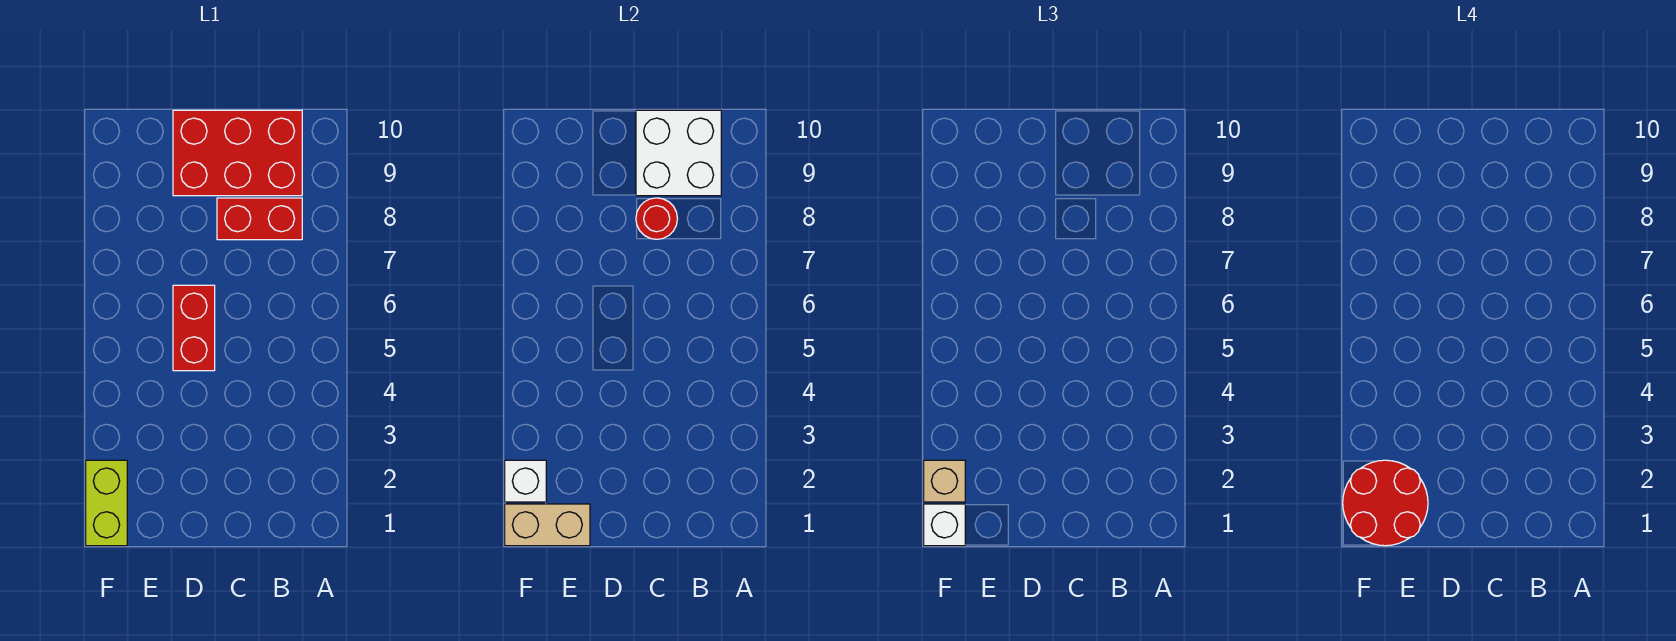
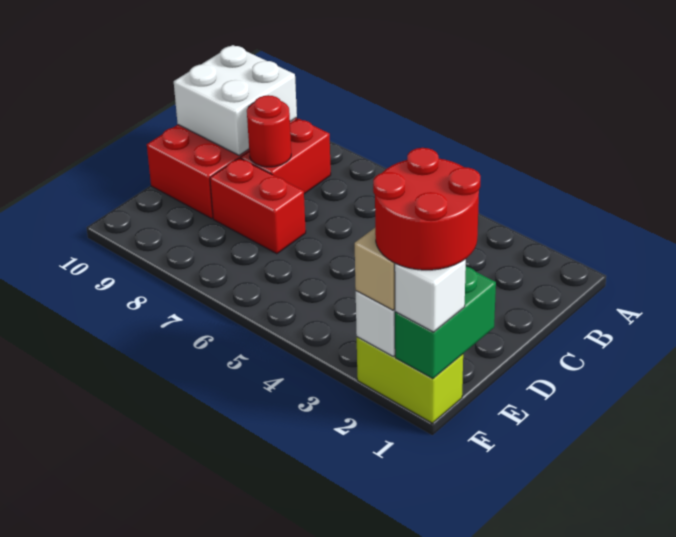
red 1x2 brick [173,285,215,371] -> red 1x2 brick moved to [210,158,306,254]
tan 1x2 brick [505,504,590,546] -> green 1x2 brick [395,267,496,379]

